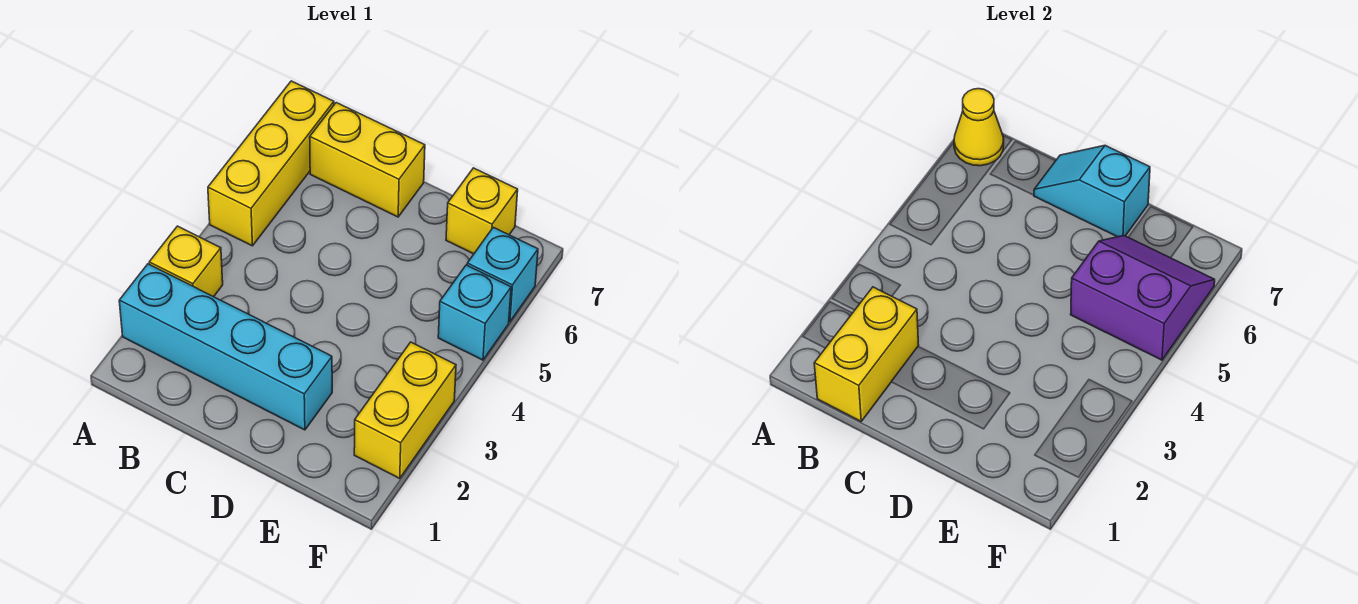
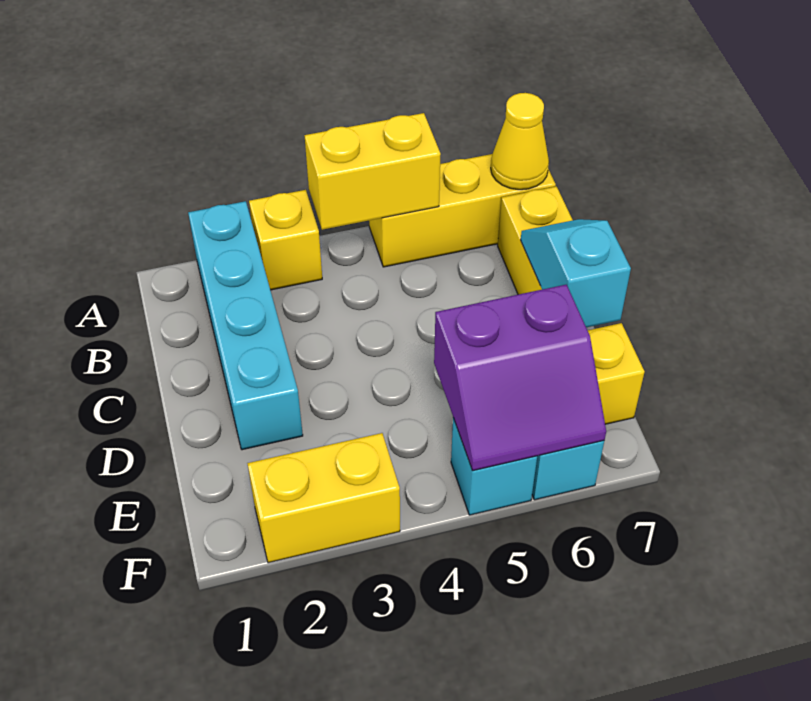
yellow 1x2 brick [814,287,919,421] -> yellow 1x2 brick moved to [304,113,441,230]
purple 2x2 slope [1071,236,1215,360] -> purple 2x2 slope turned to [434,285,606,471]

